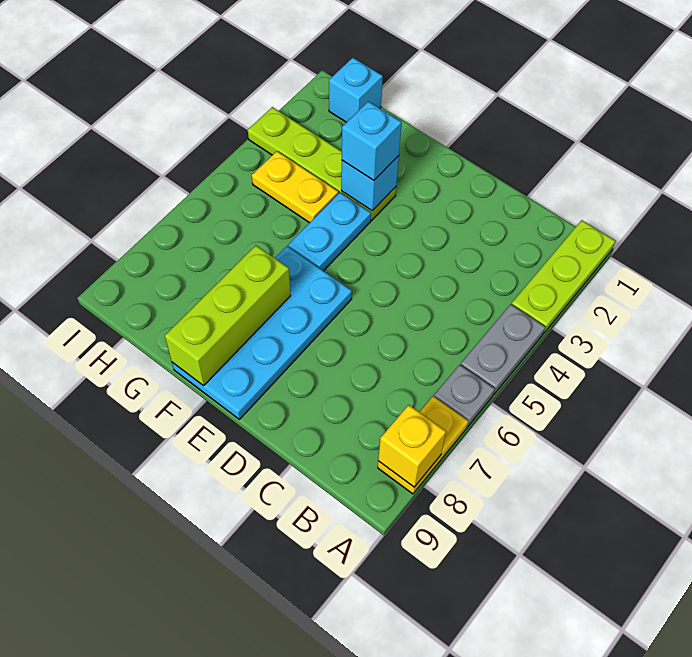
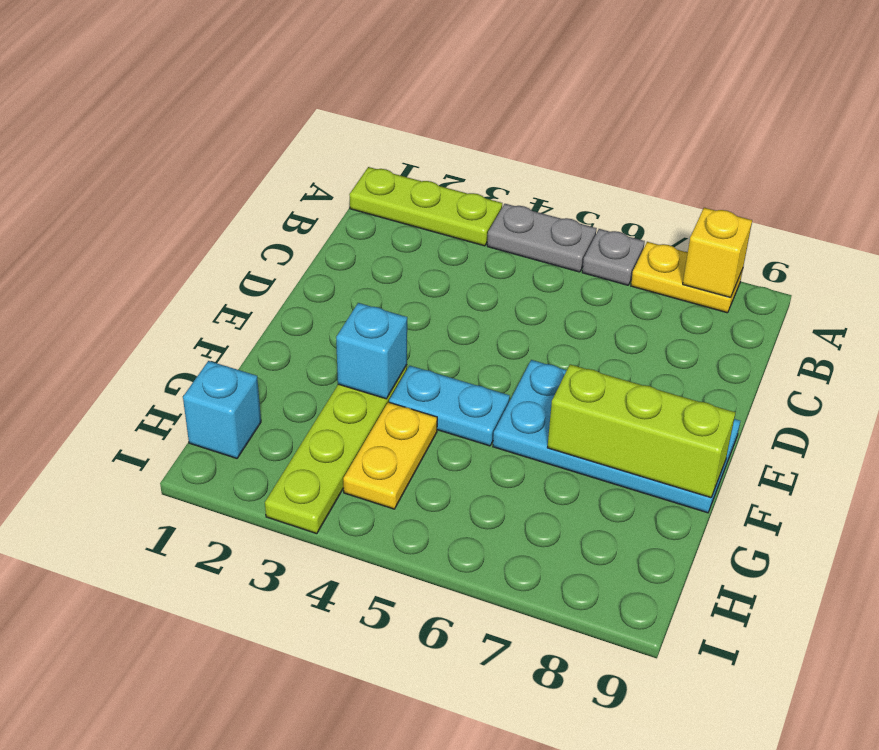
cyan 1x1 brick [342,101,402,180] -> none

